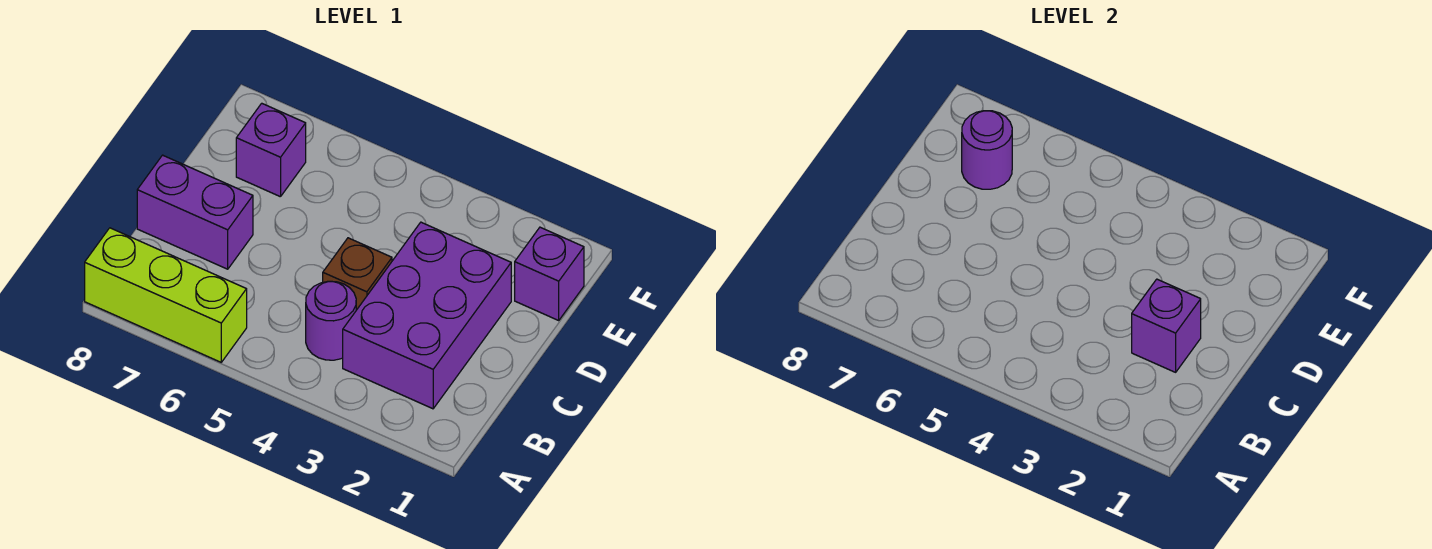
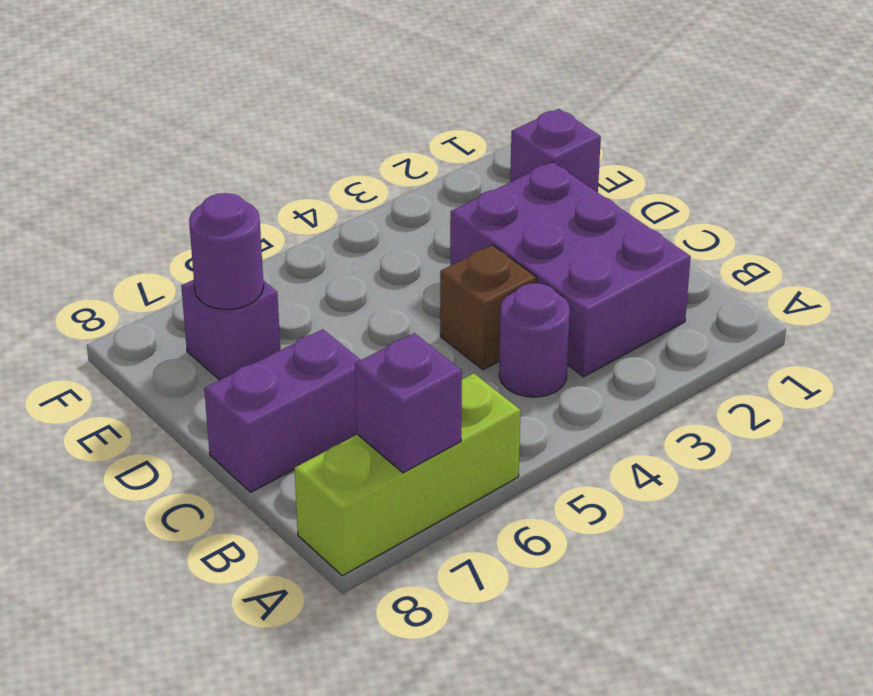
purple 1x1 brick [1132,279,1201,372] -> purple 1x1 brick moved to [355,333,462,473]

